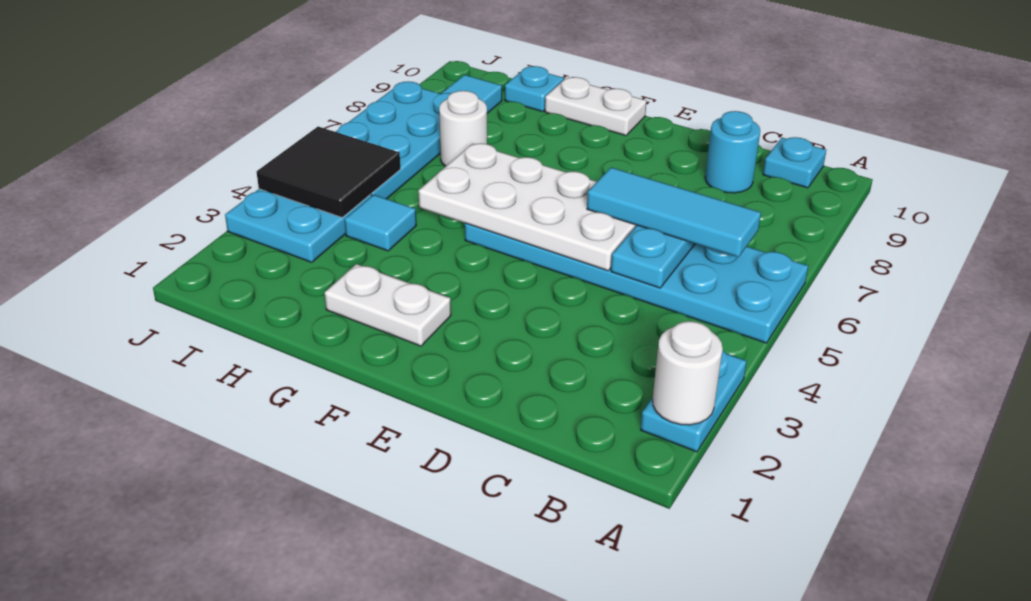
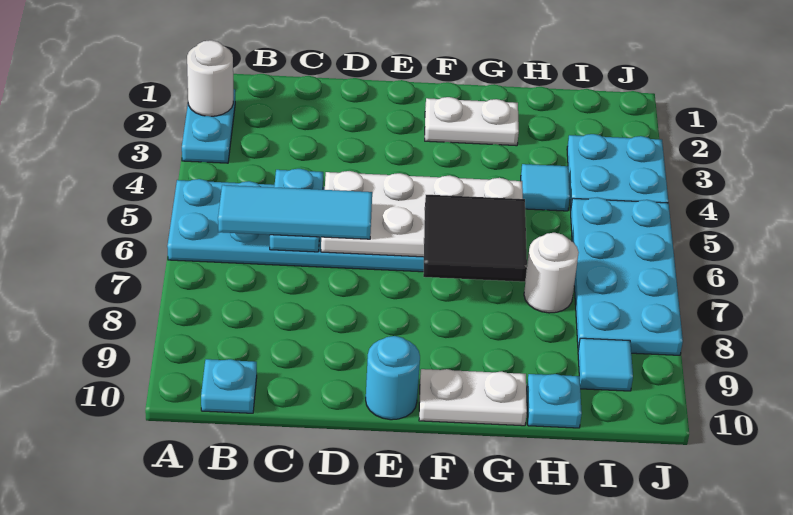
cyan 1x1 round brick [705,111,760,193] -> cyan 1x1 round brick moved to [366,336,420,420]
black 2x2 tile [257,127,400,217] -> black 2x2 tile moved to [423,195,527,282]

